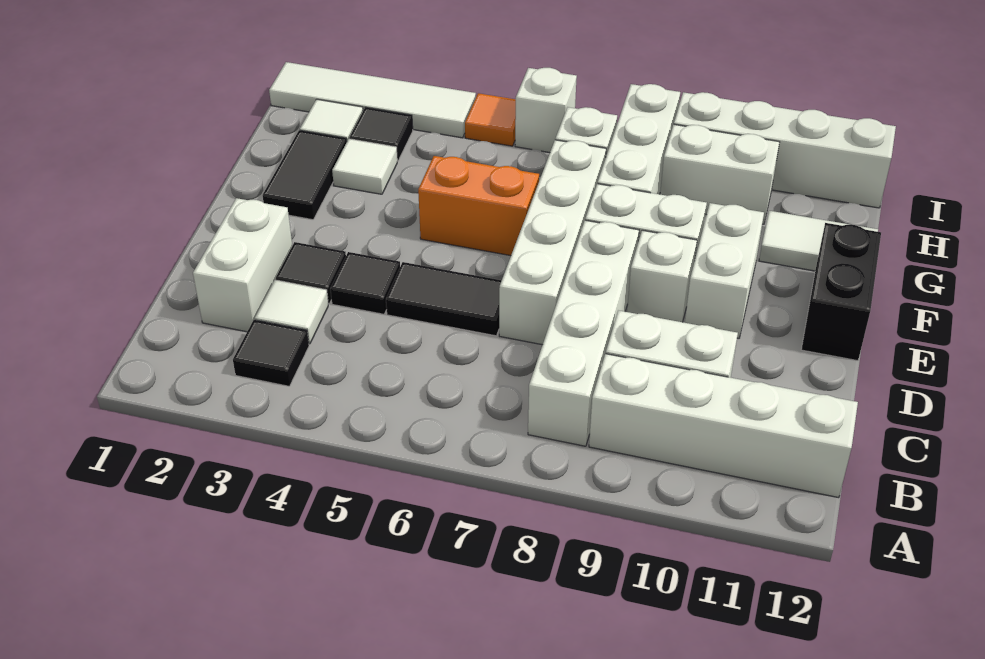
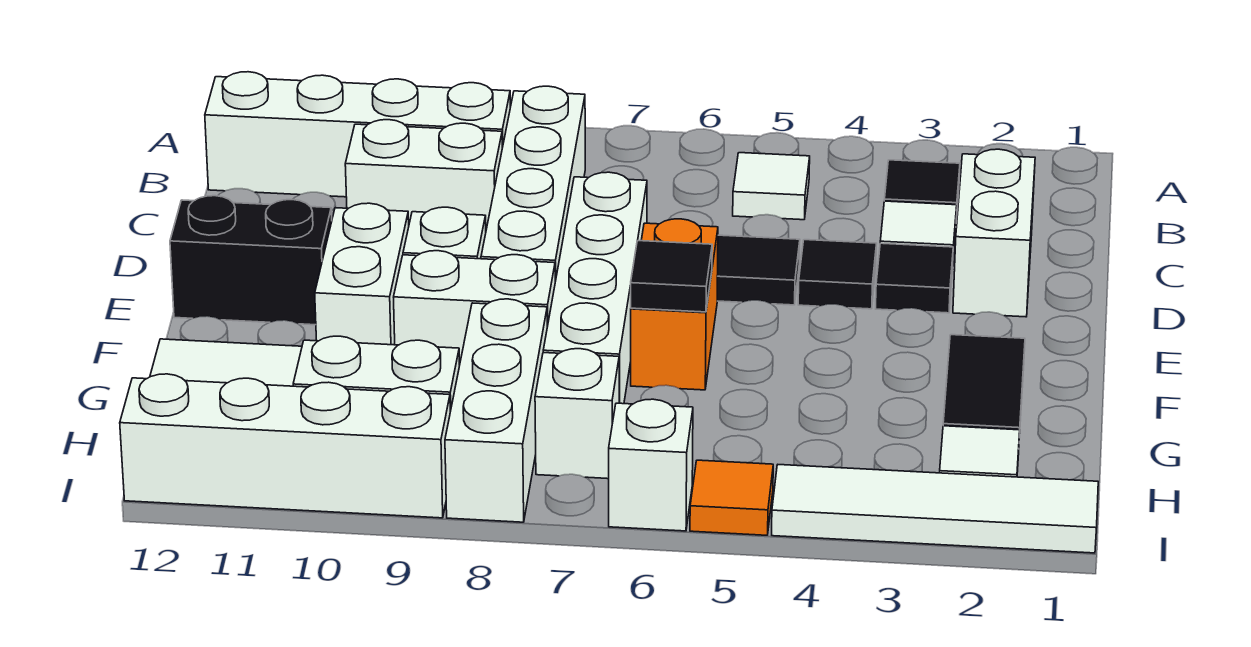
black 1x2 brick [801,223,881,361] -> black 1x2 brick turned to [170,196,332,325]
orange 1x2 brick [418,156,539,256] -> orange 1x2 brick turned to [631,219,718,390]
white 1x1 tile [332,139,397,194] -> white 1x1 tile moved to [733,153,810,220]
black 1x1 tile [349,107,413,161] -> black 1x1 tile moved to [631,241,712,312]

